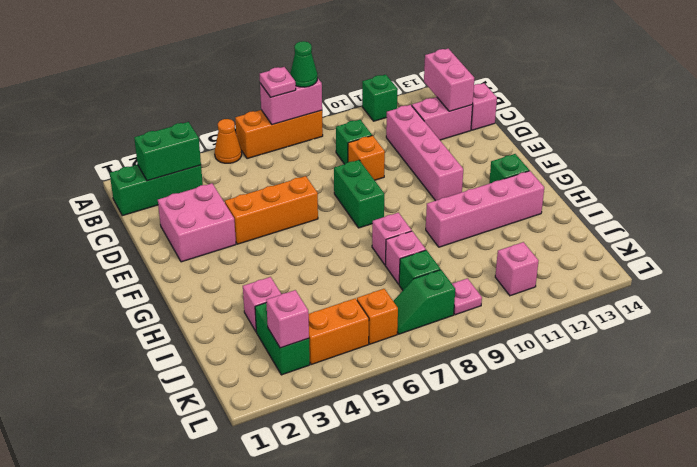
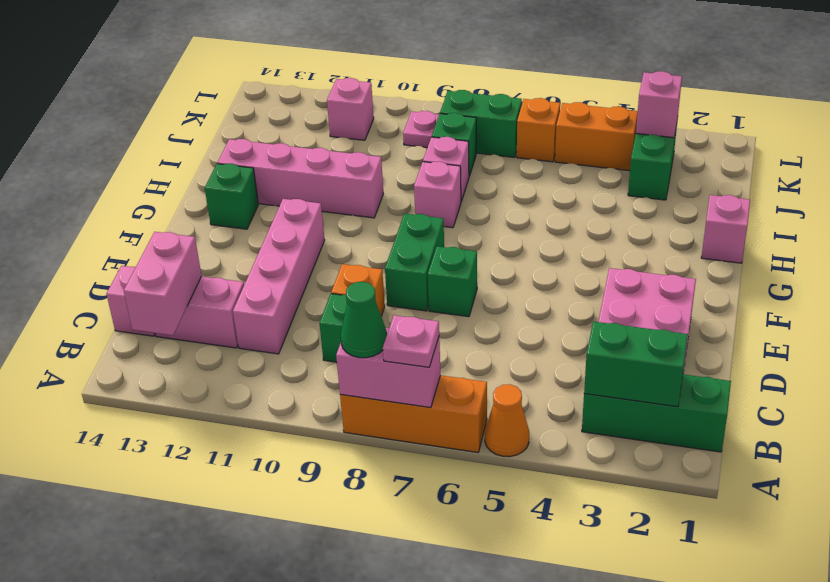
green 1x1 brick [362,75,398,121] -> green 1x1 brick moved to [428,246,477,317]
orange 1x3 brick [225,176,318,244] -> none
pink 1x1 brick [243,277,281,331] -> pink 1x1 brick moved to [701,195,750,263]
green 1x2 slope [393,270,455,334] -> green 1x2 brick [440,90,522,157]

